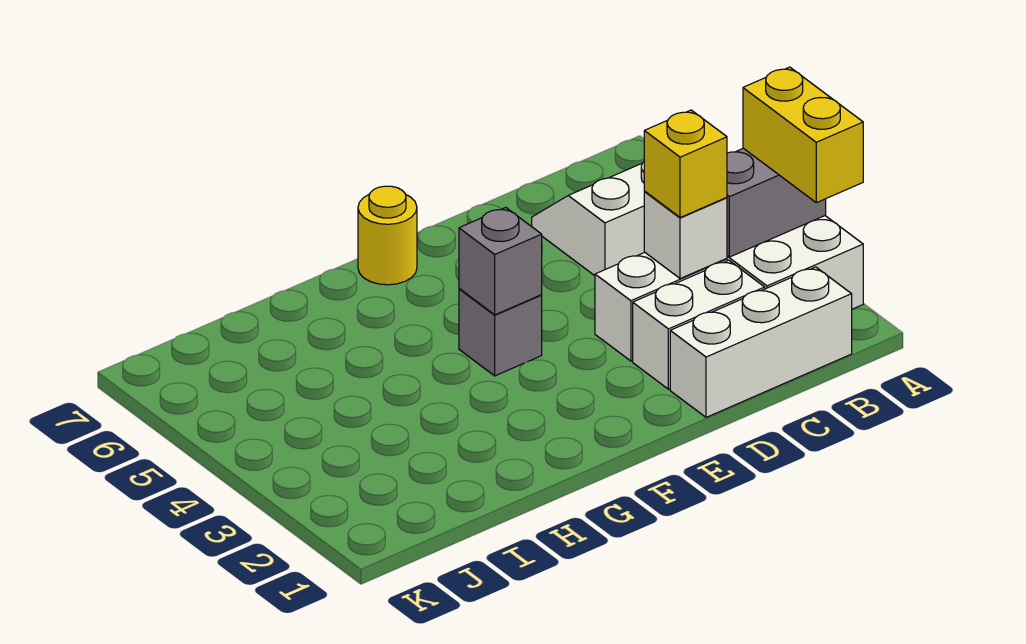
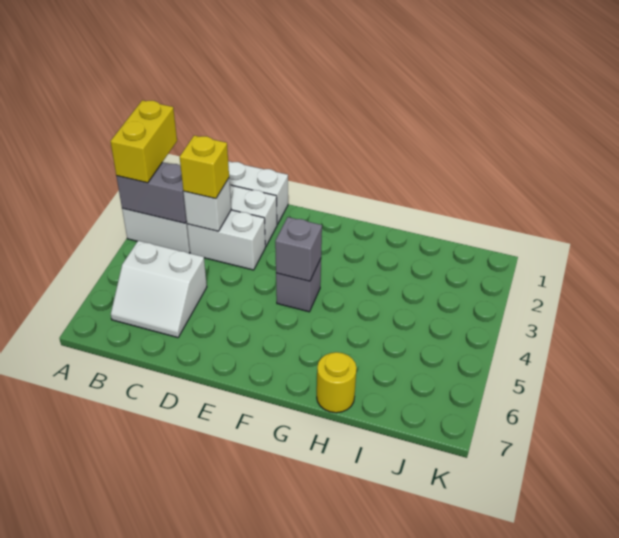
yellow 1x1 round brick [358,186,417,285] -> yellow 1x1 round brick moved to [317,352,357,413]

